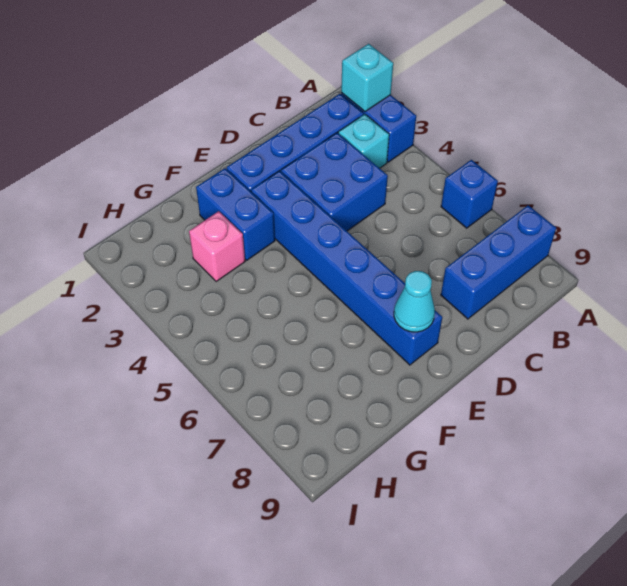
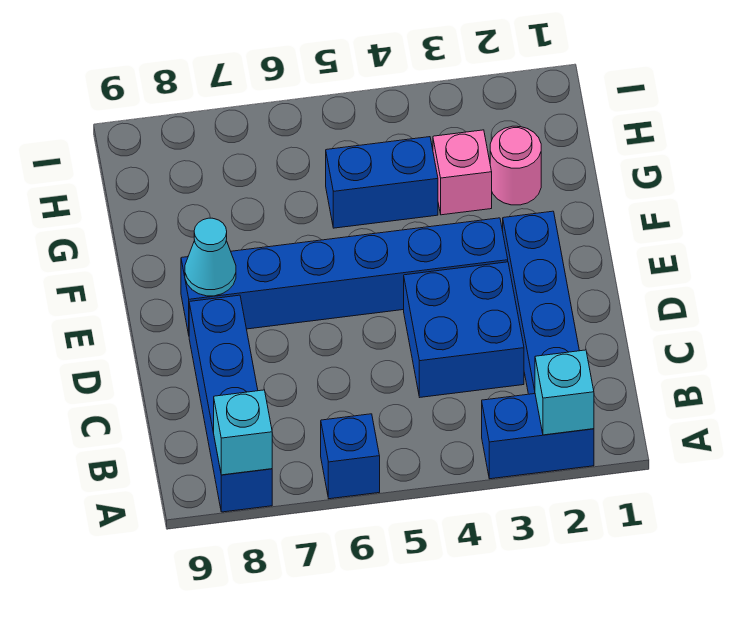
blue 1x3 brick [441,205,556,319] -> blue 1x4 brick [189,295,272,512]
cyan 1x1 brick [338,114,389,168] -> cyan 1x1 brick moved to [214,390,272,475]
blue 1x2 brick [196,168,275,260] -> blue 1x2 brick moved to [326,137,438,228]
none -> pink 1x1 round brick [490,126,541,205]

